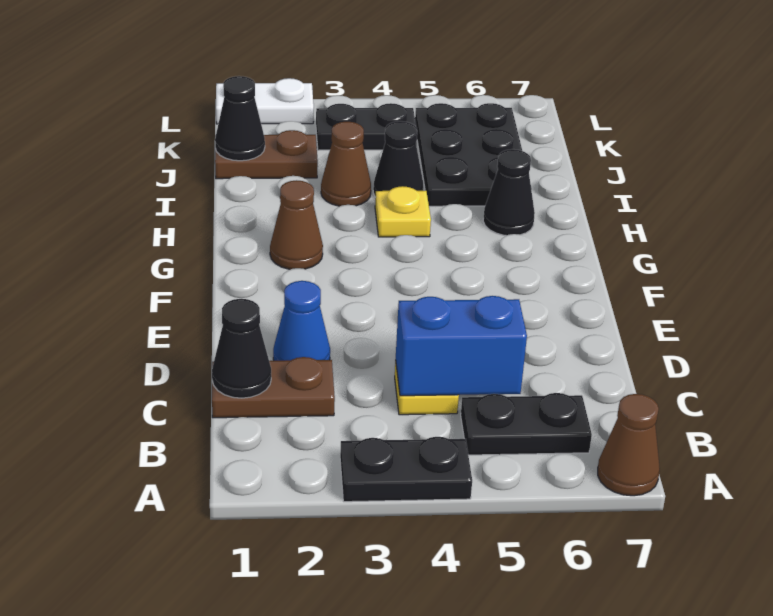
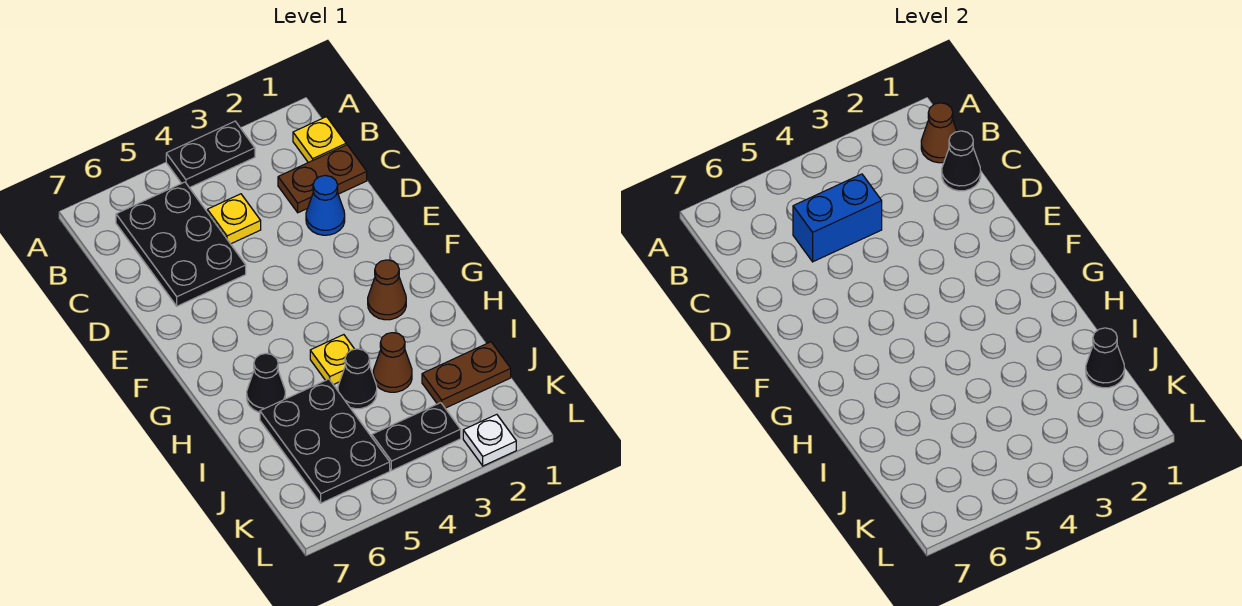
brown 1x1 cone [598,394,660,496] -> brown 1x1 cone moved to [921,103,957,163]
none -> yellow 1x1 plate [293,117,346,163]
black 1x2 plate [461,393,592,455] -> black 2x3 plate [116,182,246,306]
white 1x2 plate [216,78,314,124] -> white 1x1 plate [463,414,516,466]

